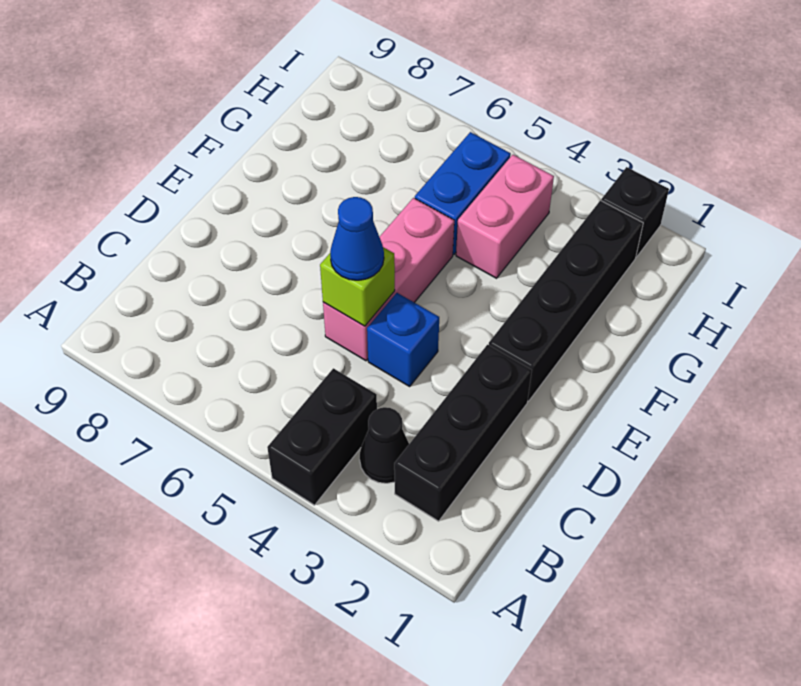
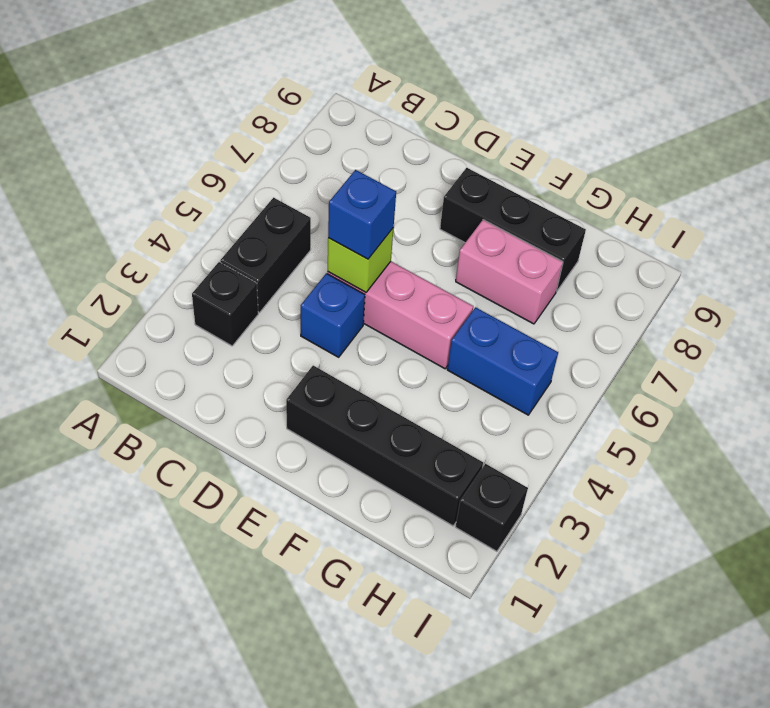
black 1x2 brick [267,368,377,505] -> black 1x2 brick turned to [220,198,311,313]
black 1x3 brick [394,345,532,521] -> black 1x3 brick moved to [440,168,586,291]
black 1x1 cone [360,407,409,483] -> black 1x1 brick [192,262,258,346]
blue 1x1 cone [330,197,384,280] -> blue 1x1 brick [328,170,396,259]
pink 1x2 brick [456,155,554,278] -> pink 1x2 brick moved to [456,220,563,324]

